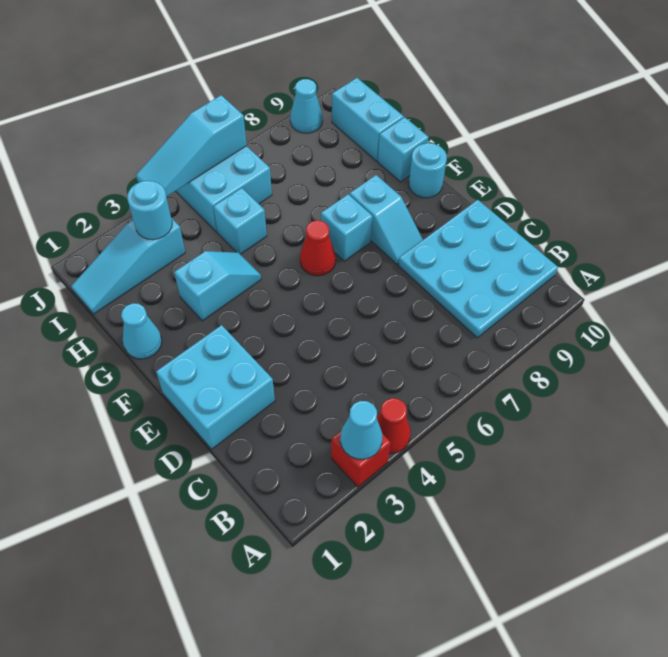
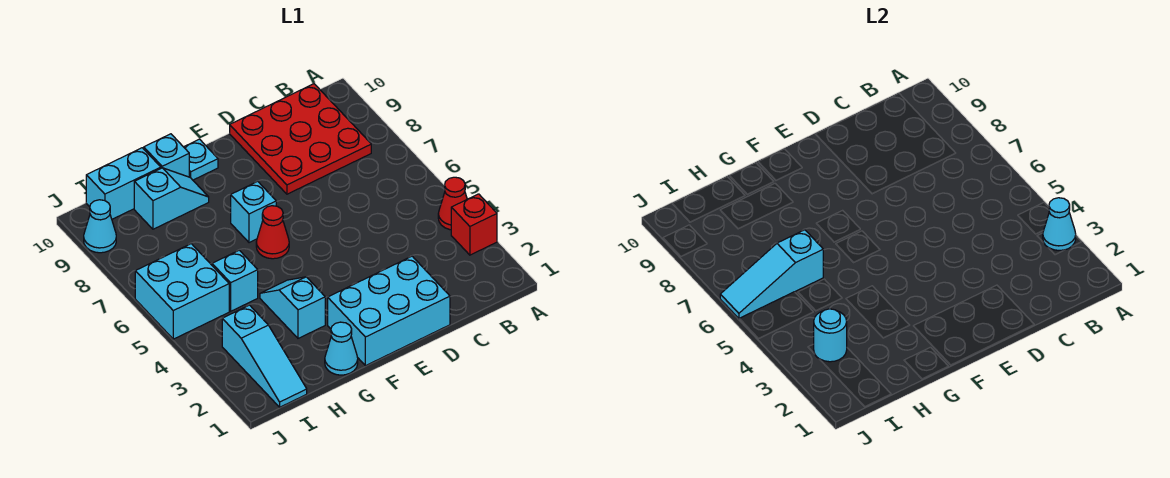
cyan 3x3 plate [398,200,558,338] -> red 3x3 plate [230,84,371,194]
cyan 2x2 brick [156,325,275,449] -> cyan 2x3 brick [328,256,450,366]
cyan 1x2 slope [350,175,423,264] -> cyan 1x2 slope moved to [134,168,209,229]
cyan 1x1 round brick [409,143,447,198] -> cyan 1x1 plate [184,139,218,180]
cyan 1x3 slope [136,95,247,197] -> cyan 1x3 slope turned to [720,230,823,319]

